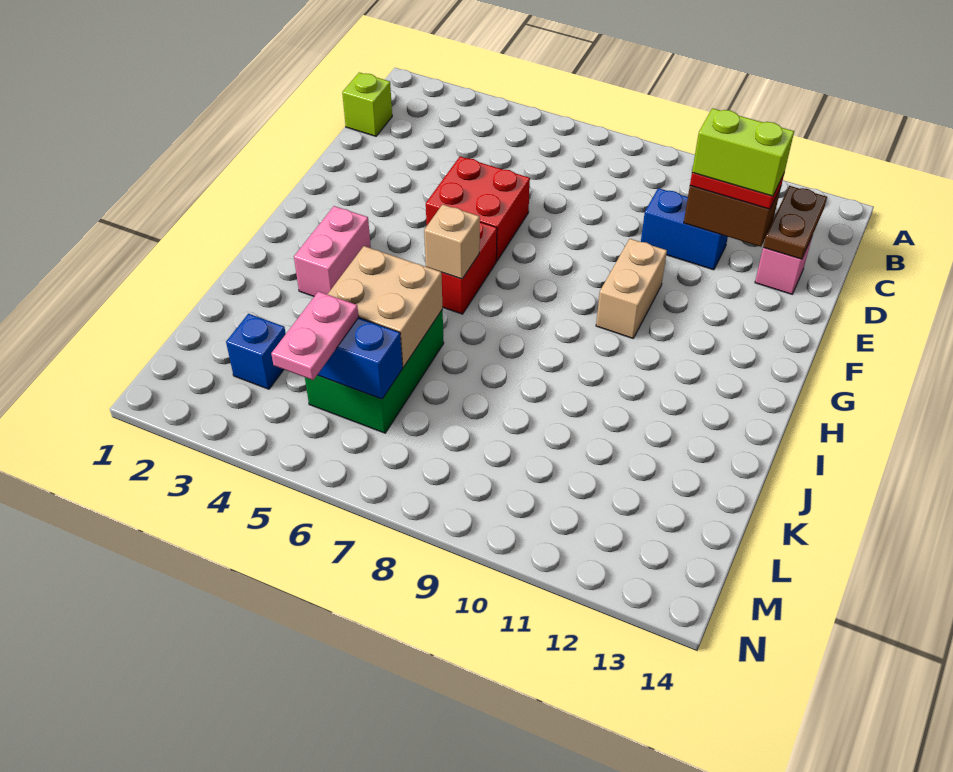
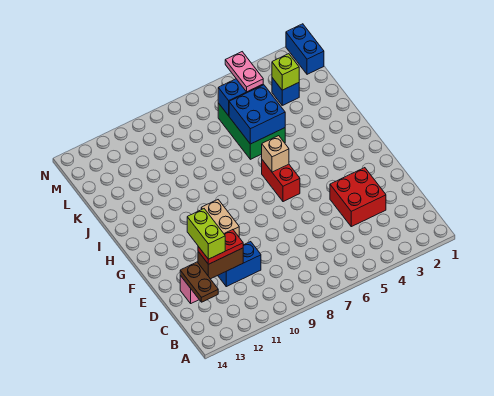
lime 1x1 brick [342,72,392,136] -> lime 1x1 brick moved to [272,54,299,90]
lime 1x2 brick [692,108,794,196] -> lime 1x2 brick turned to [187,209,225,259]
red 2x2 brick [426,156,530,261] -> red 2x2 brick moved to [330,168,386,227]
pink 1x2 brick [294,206,371,296] -> none
tan 2x2 brick [328,246,443,367] -> blue 2x2 brick [229,85,285,144]
none -> blue 1x2 brick [286,24,324,74]

